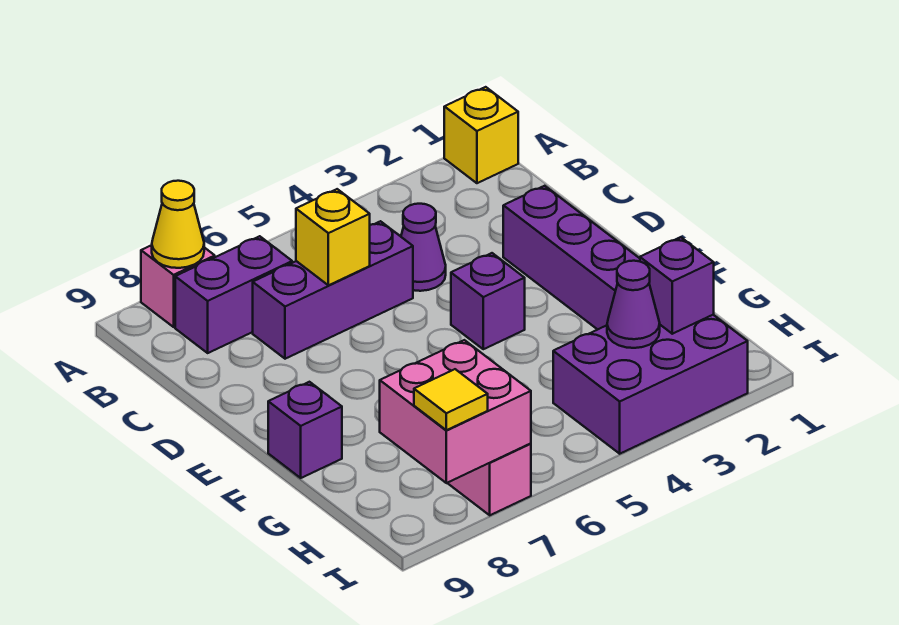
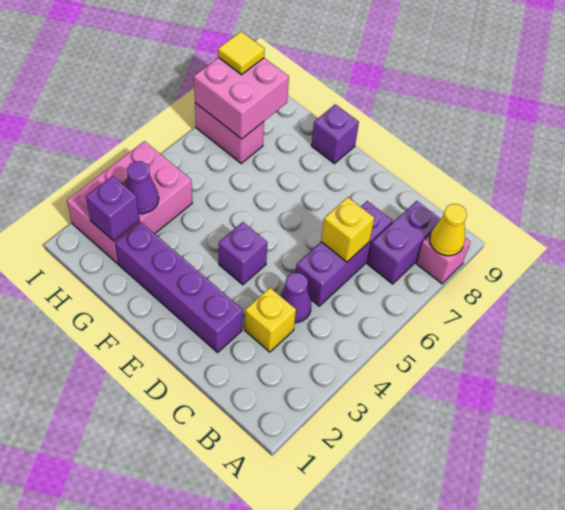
yellow 1x1 brick [444,87,518,183] -> yellow 1x1 brick moved to [245,288,296,352]
purple 2x3 brick [553,315,748,454] -> pink 2x3 brick [67,141,192,264]

